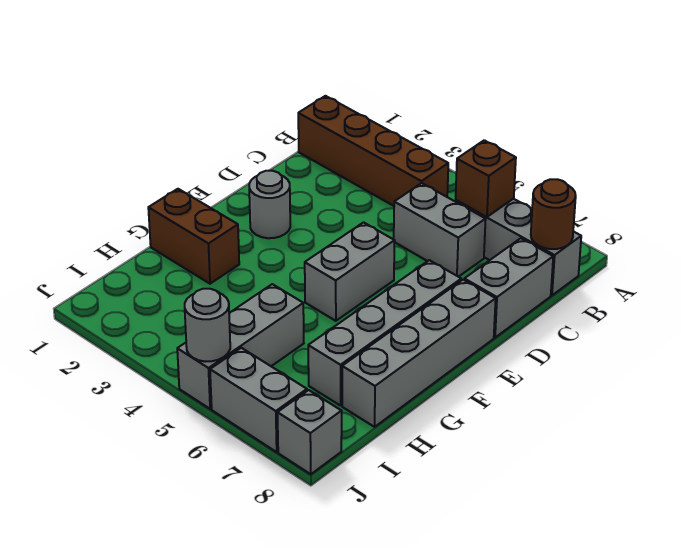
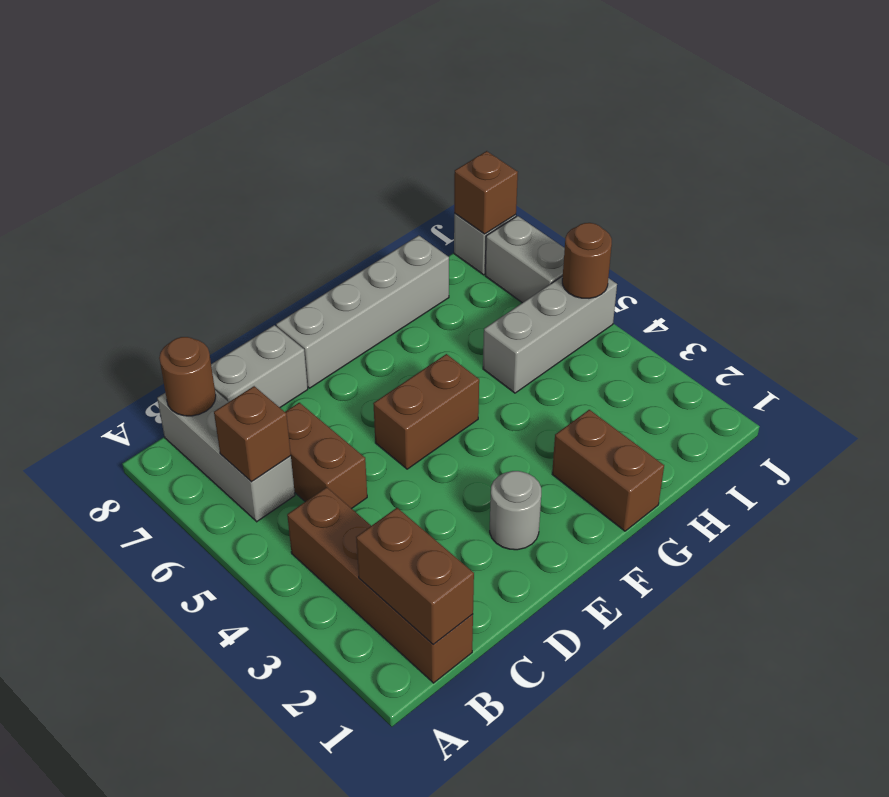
none -> brown 1x2 brick [356,508,474,645]
grey 1x2 brick [394,183,486,277] -> brown 1x2 brick [285,403,367,509]
grey 1x2 brick [305,222,395,321] -> brown 1x2 brick [373,354,479,469]
grey 1x4 brick [308,260,461,406] -> none
grey 1x1 round brick [185,289,230,362] -> brown 1x1 round brick [562,223,612,298]
none -> brown 1x1 brick [454,151,518,234]

